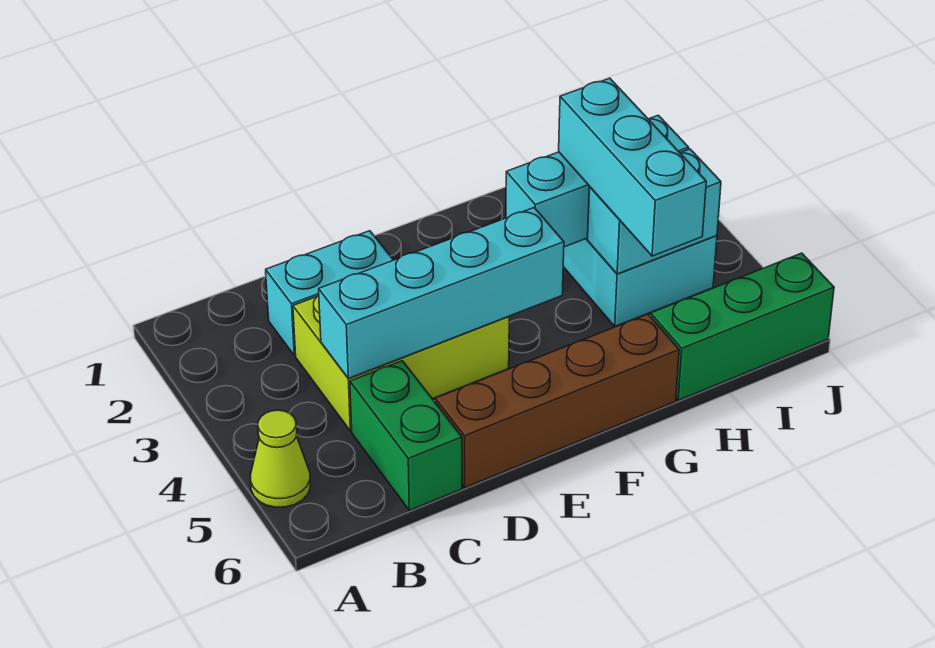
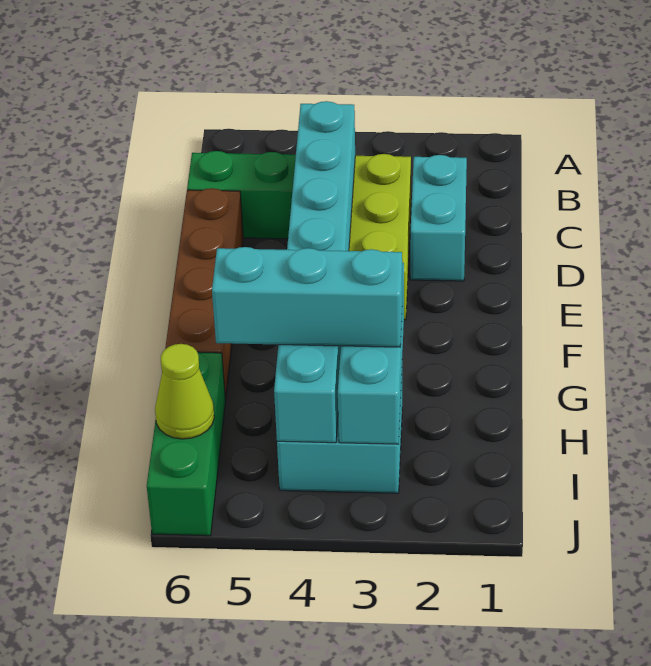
lime 1x1 cone [251,410,310,507] -> lime 1x1 cone moved to [155,344,214,439]

